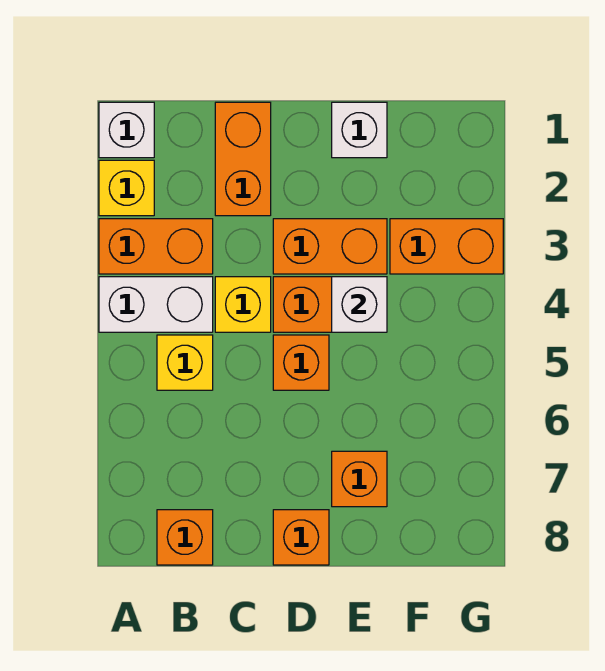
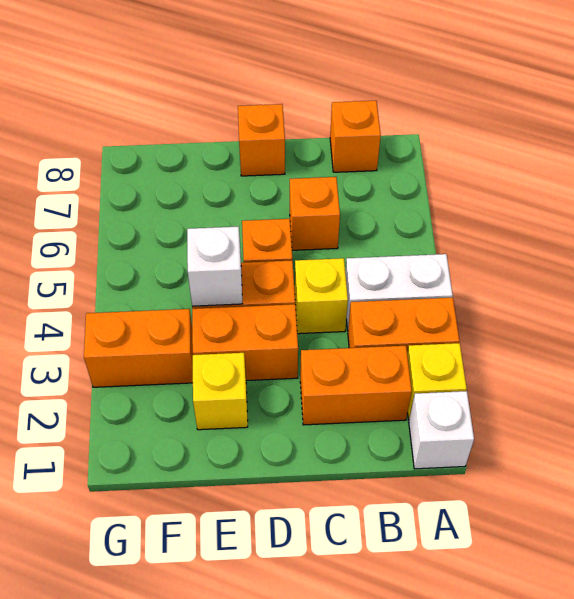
yellow 1x1 brick [157,335,213,390] -> yellow 1x1 brick moved to [193,353,248,430]
orange 1x2 brick [215,102,271,216] -> orange 1x2 brick turned to [300,346,412,425]
white 1x1 brick [332,102,387,158] -> none
orange 1x1 brick [332,451,387,507] -> orange 1x1 brick moved to [290,177,340,250]

